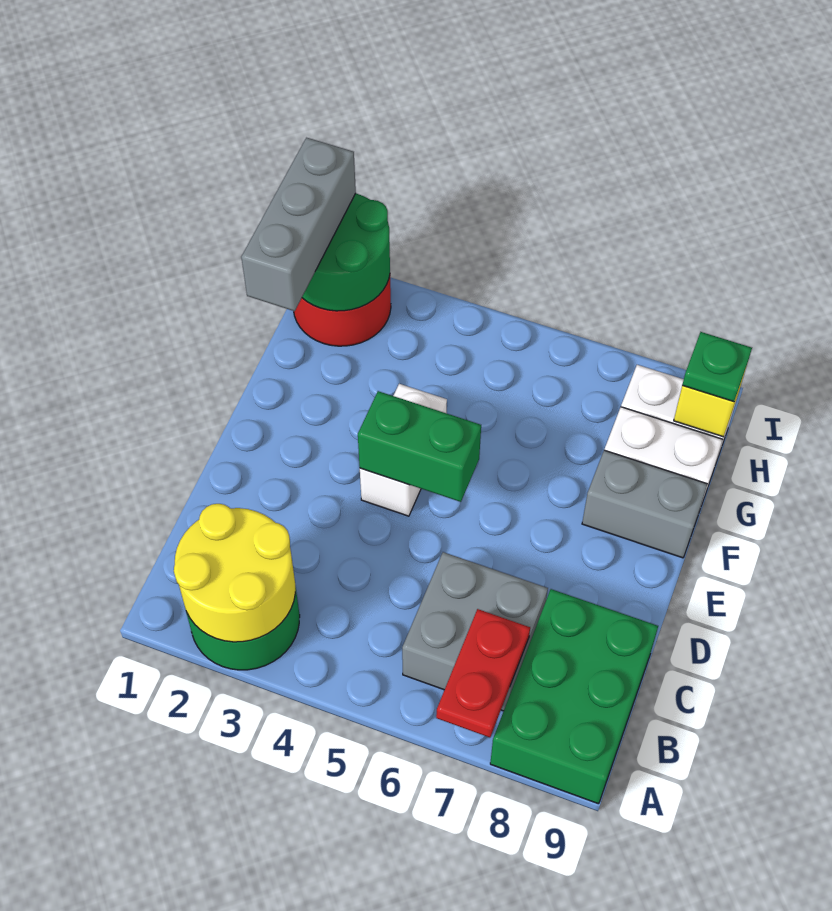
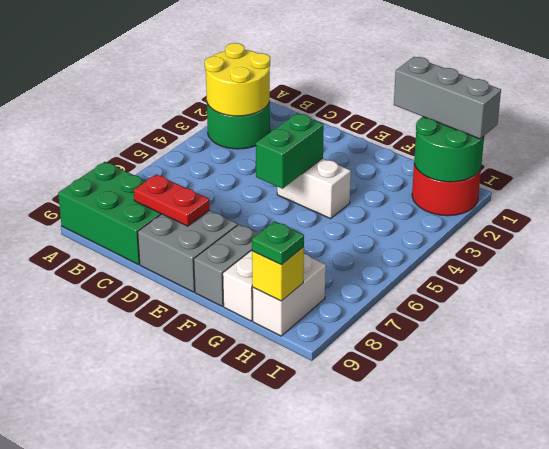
red 1x2 plate [436,609,530,737] -> red 1x2 plate moved to [134,174,210,226]
grey 2x2 brick [402,552,548,711] -> grey 2x2 brick moved to [138,210,238,292]

